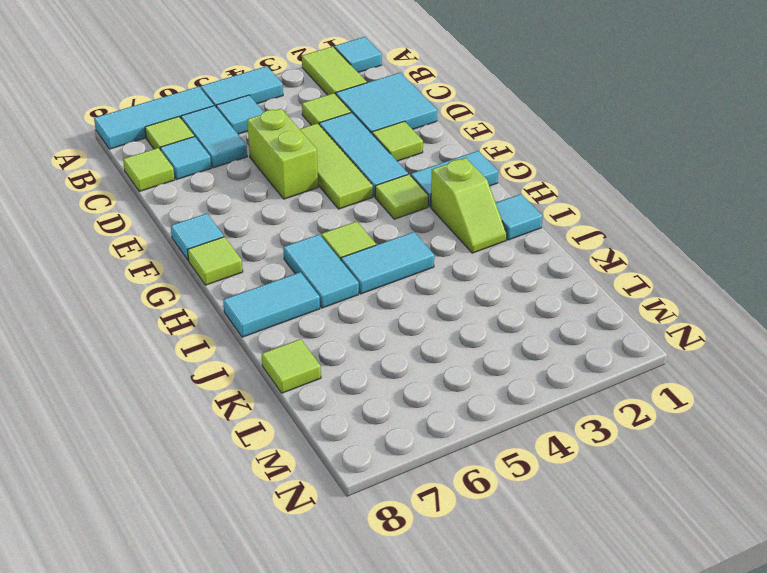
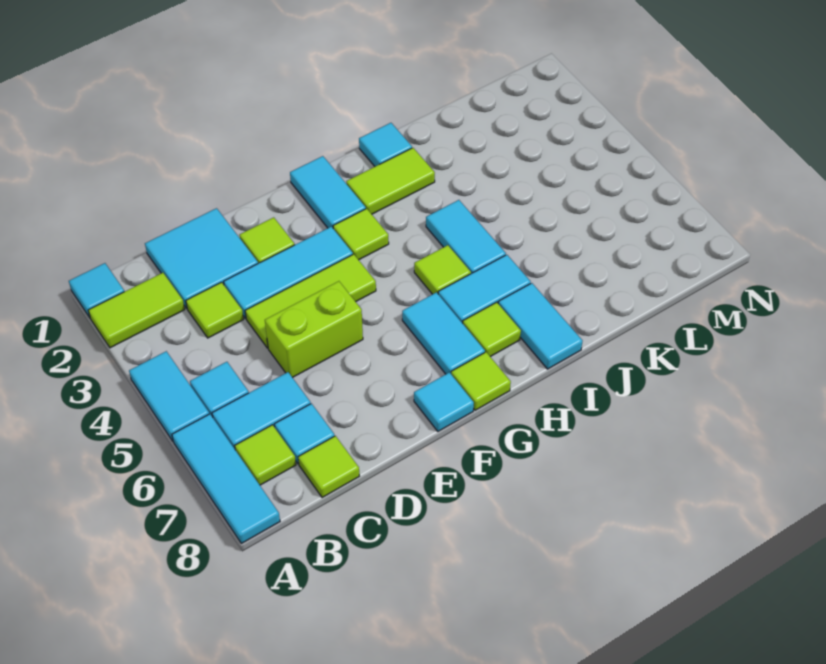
none -> cyan 1x2 tile [402,292,485,374]
lime 1x2 slope [431,158,507,253] -> lime 1x2 tile [346,148,435,214]
lime 1x1 tile [262,339,321,393] -> lime 1x1 tile moved to [463,302,521,357]

